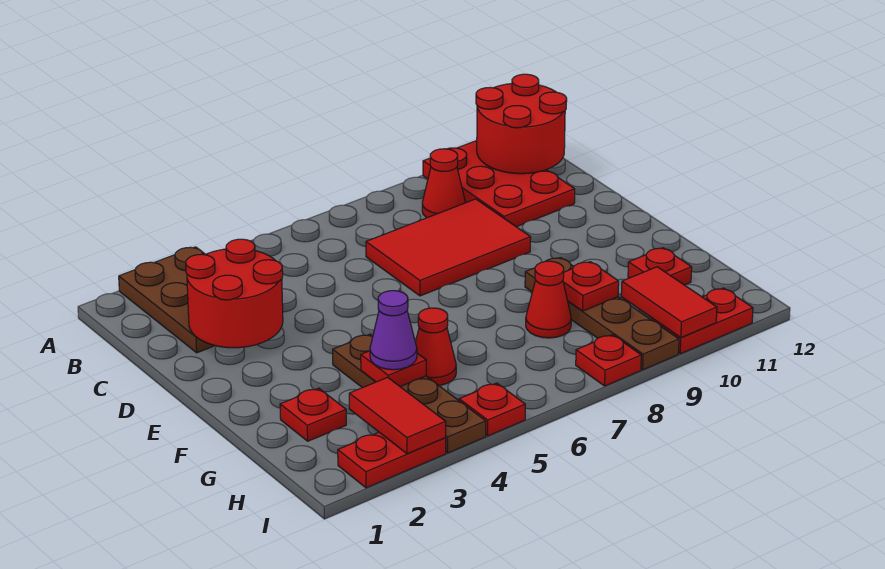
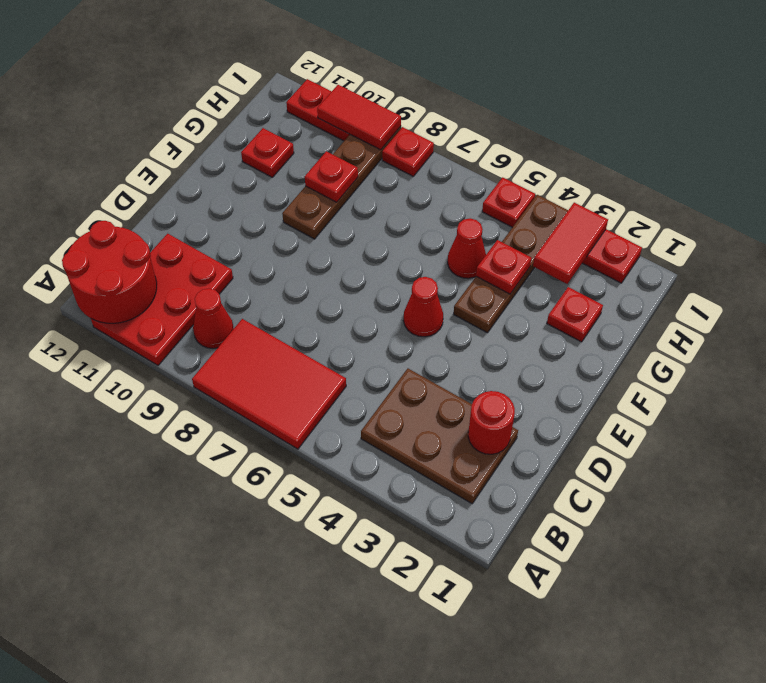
brown 2x3 plate [119,247,215,353] -> brown 2x3 plate turned to [361,369,518,504]
red 2x2 round brick [186,239,283,348] -> red 1x1 round brick [468,391,515,454]
red 2x3 tile [366,199,531,296] -> red 2x3 tile moved to [192,319,346,449]
purple 1x1 cone [370,291,417,370] -> none
red 1x1 cone [526,261,571,338] -> red 1x1 cone moved to [404,277,443,337]
red 1x2 tile [621,267,717,338] -> red 1x2 tile turned to [317,85,401,150]

